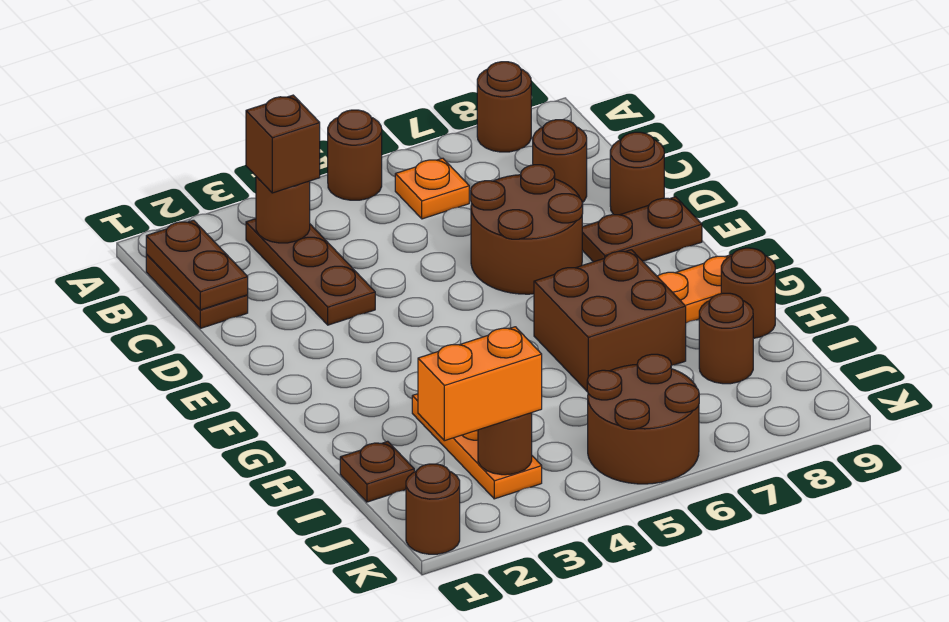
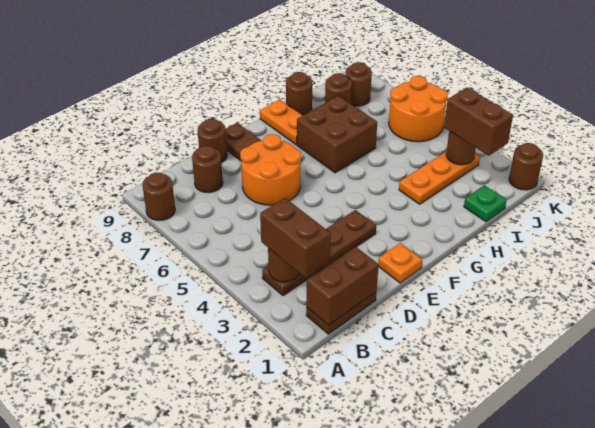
brown 1x1 round brick [328,110,382,200] -> brown 1x1 round brick moved to [346,62,372,106]
brown 1x2 plate [146,220,248,310] -> brown 1x2 brick [306,247,379,325]
brown 1x3 plate [246,219,375,325] -> brown 1x4 plate [262,210,376,296]
brown 1x1 brick [246,95,320,193] -> brown 1x2 brick [260,198,331,278]
orange 1x1 plate [395,158,469,219] -> orange 1x1 plate moved to [378,243,422,283]
brown 2x2 round brick [471,165,583,294] -> orange 2x2 round brick [240,134,301,205]
brown 1x1 plate [340,441,414,502] -> green 1x1 plate [464,185,507,222]
orange 1x2 brick [418,327,542,441] -> brown 1x2 brick [444,88,513,156]
brown 2x2 round brick [587,354,699,484] -> orange 2x2 round brick [389,76,448,142]

